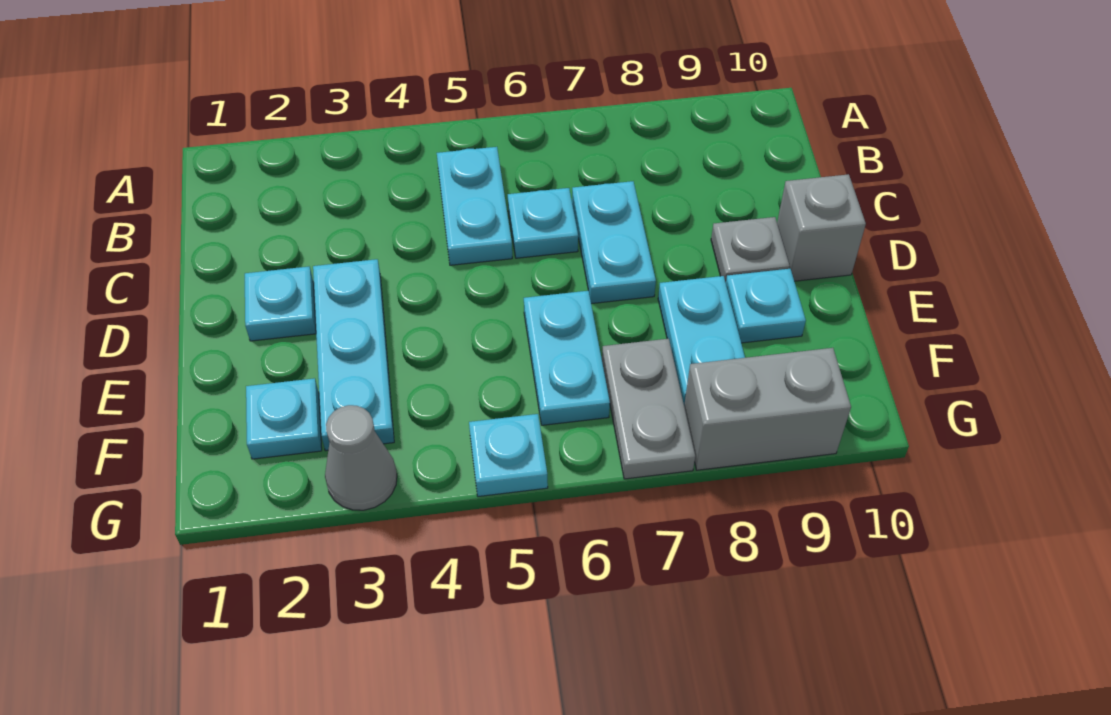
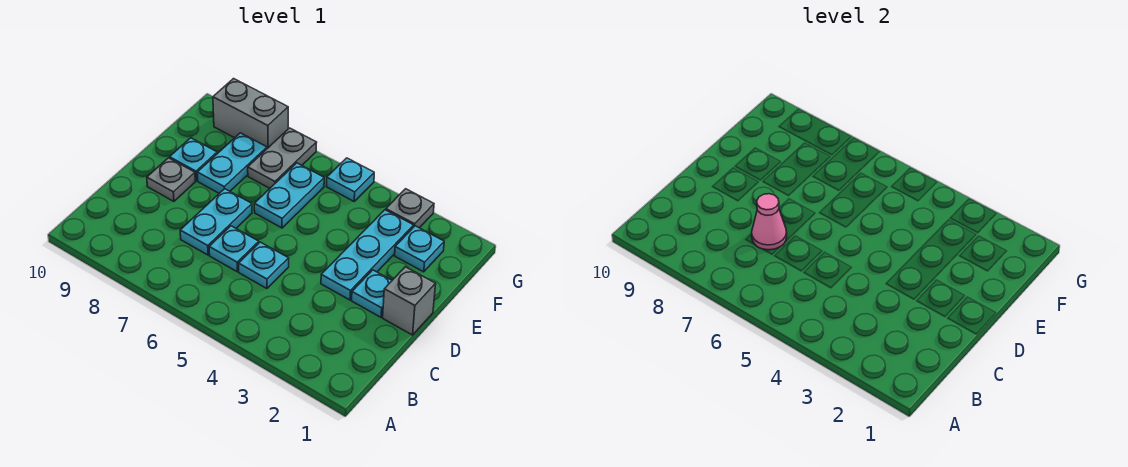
cyan 1x2 plate [437,147,512,265] -> cyan 1x1 plate [239,242,289,289]
none -> pink 1x1 cone [752,194,787,250]
grey 1x1 brick [777,174,866,281] -> grey 1x1 brick moved to [383,267,436,335]
grey 1x1 cone [325,405,397,510] -> grey 1x1 plate [386,189,434,228]

